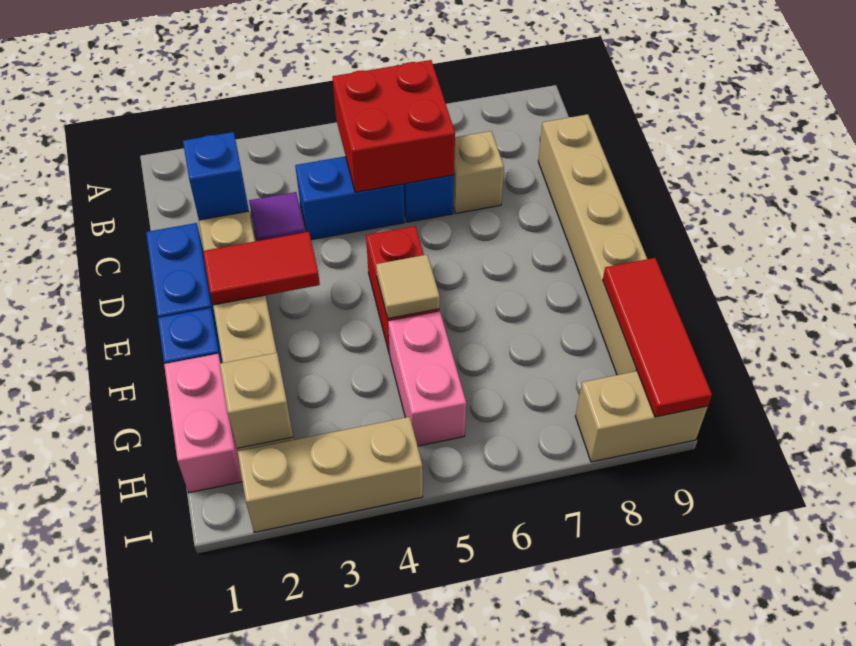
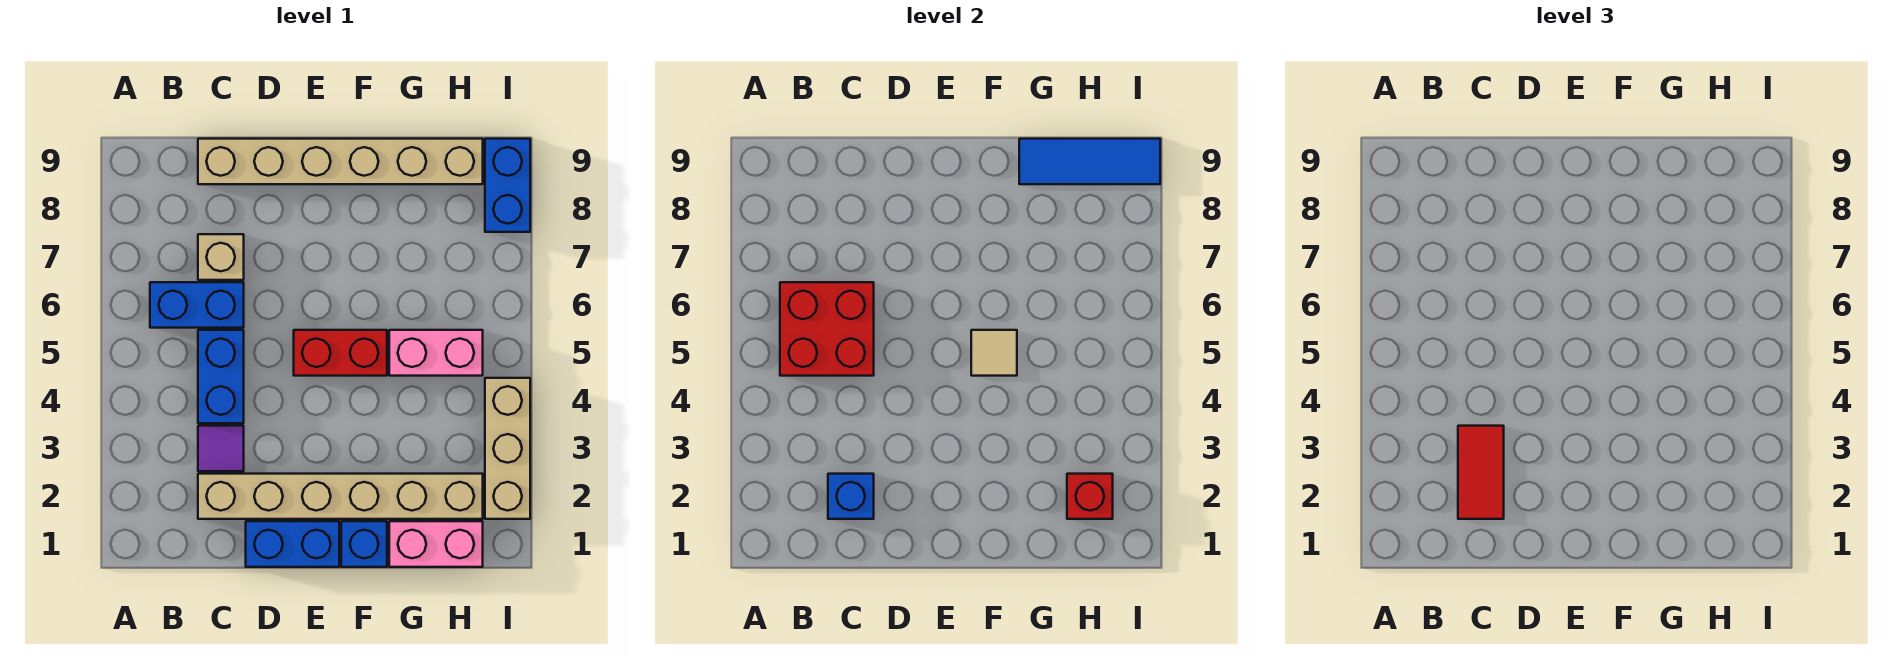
red 1x2 tile [203,232,320,305] -> red 1x2 tile moved to [1458,426,1504,519]
red 1x3 tile [603,258,712,417] -> blue 1x3 tile [1019,139,1160,184]
tan 1x1 brick [220,353,293,448] -> red 1x1 brick [1067,474,1113,519]
tan 1x2 brick [575,371,707,462] -> blue 1x2 brick [485,139,530,232]

